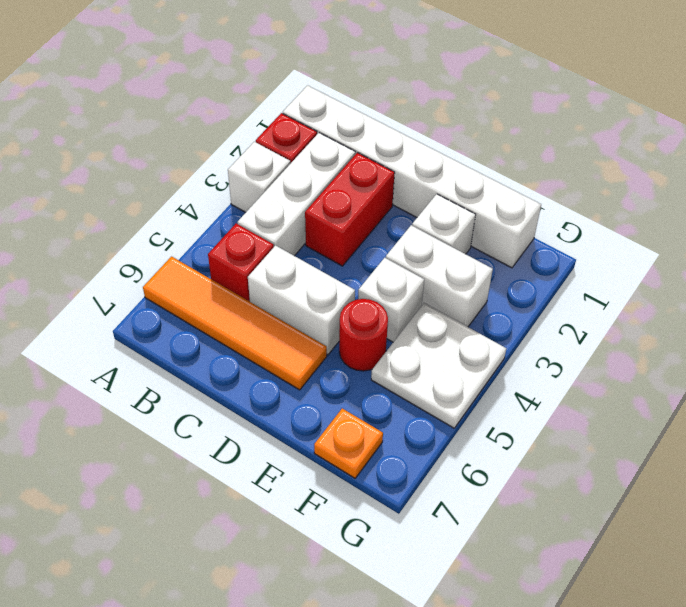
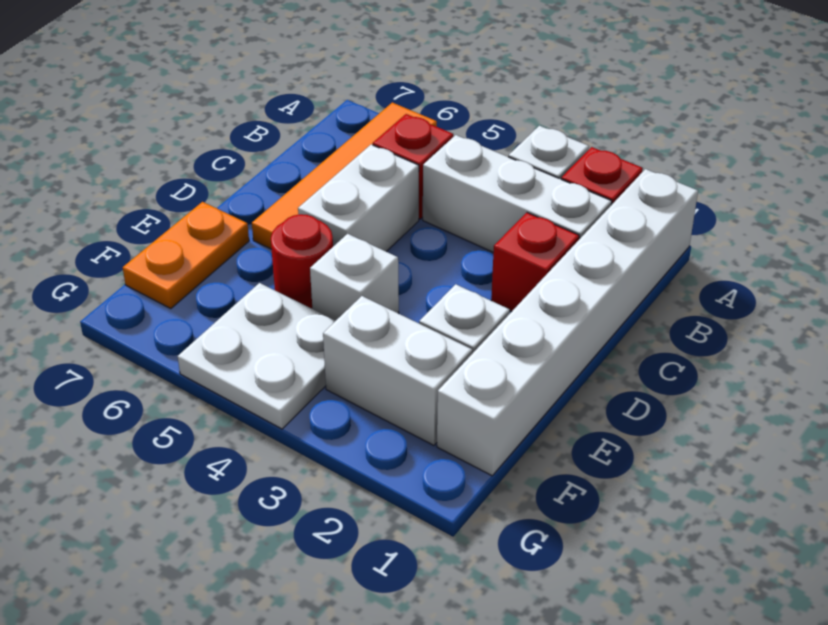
red 1x2 brick [305,153,395,266] -> red 1x1 brick [491,213,579,311]
white 1x2 brick [386,225,493,327] -> white 1x2 brick turned to [323,296,472,445]
orange 1x1 plate [314,408,383,478] -> orange 1x2 plate [123,202,249,309]

